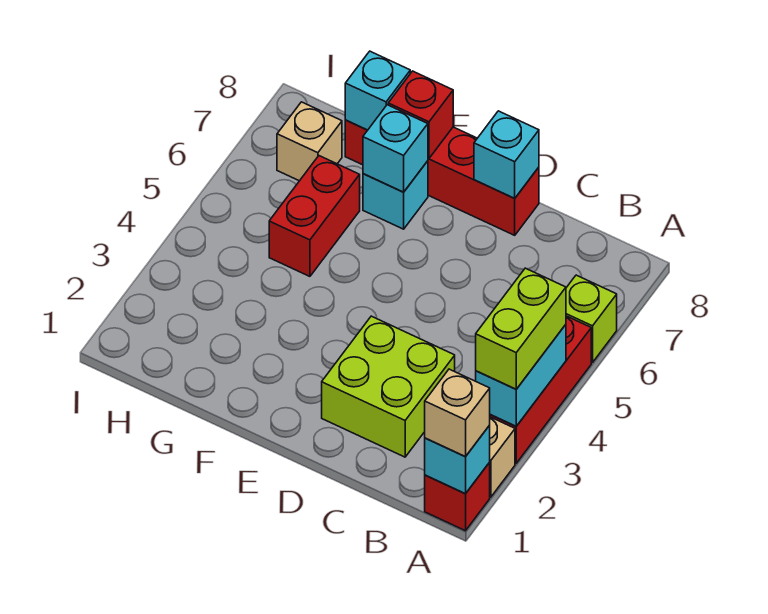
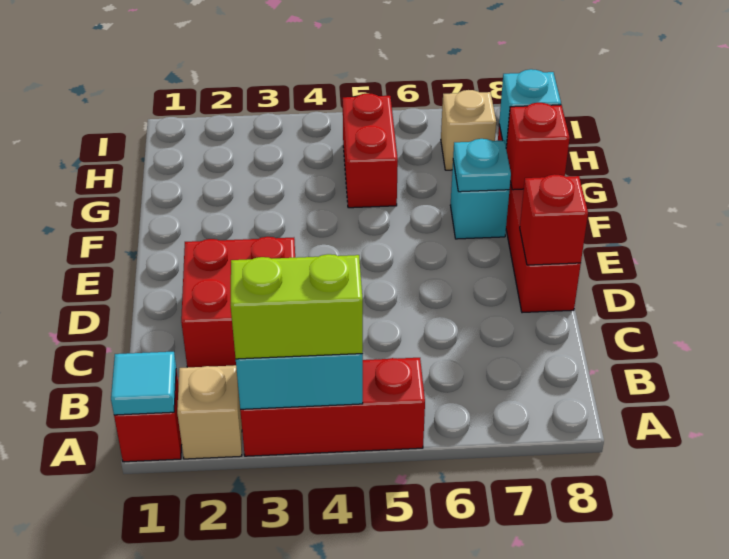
cyan 1x1 brick [425,425,490,494] -> cyan 1x1 tile [111,352,176,415]
tan 1x1 brick [425,369,490,457] -> none
lime 1x1 brick [566,275,617,363] -> none
lime 2x2 brick [322,316,455,457] -> red 2x2 brick [181,237,295,367]
cyan 1x1 brick [474,111,539,198] -> red 1x1 brick [520,174,588,265]
cyan 1x1 brick [363,105,428,192] -> cyan 1x1 plate [453,139,511,192]
red 1x2 brick [269,156,360,276] -> red 1x2 brick turned to [343,93,398,208]

